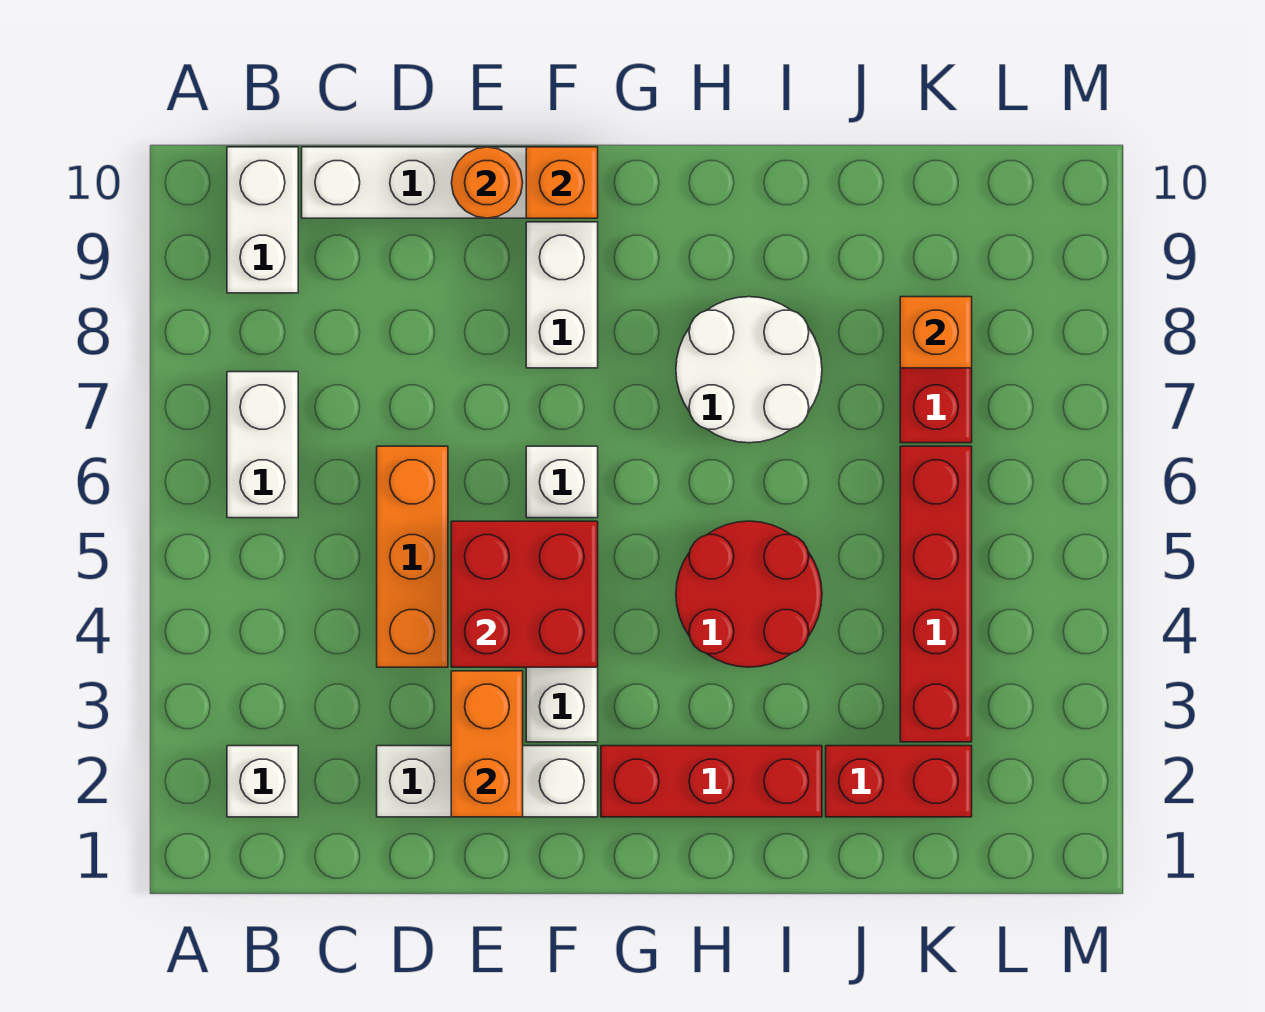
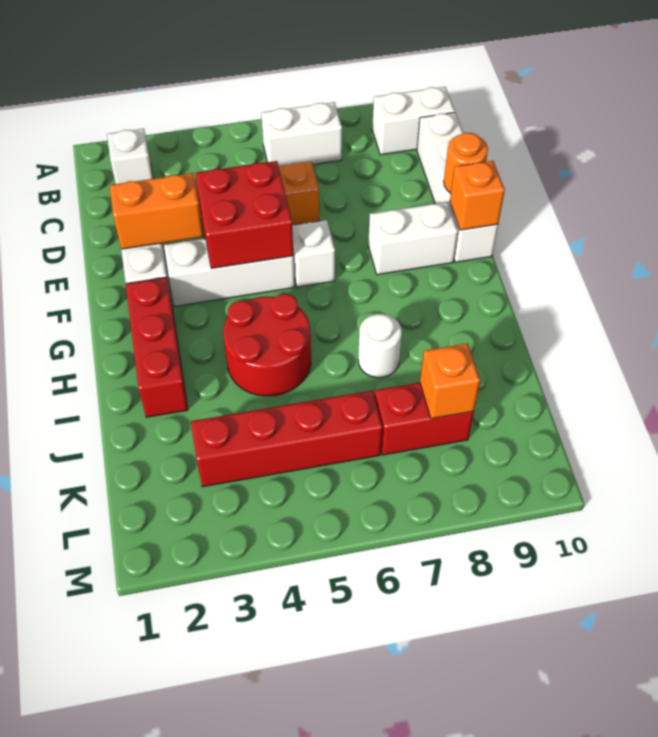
white 2x2 round brick [676,297,822,443] -> white 1x1 round brick [358,314,402,378]
red 1x2 brick [826,746,972,817] -> none

